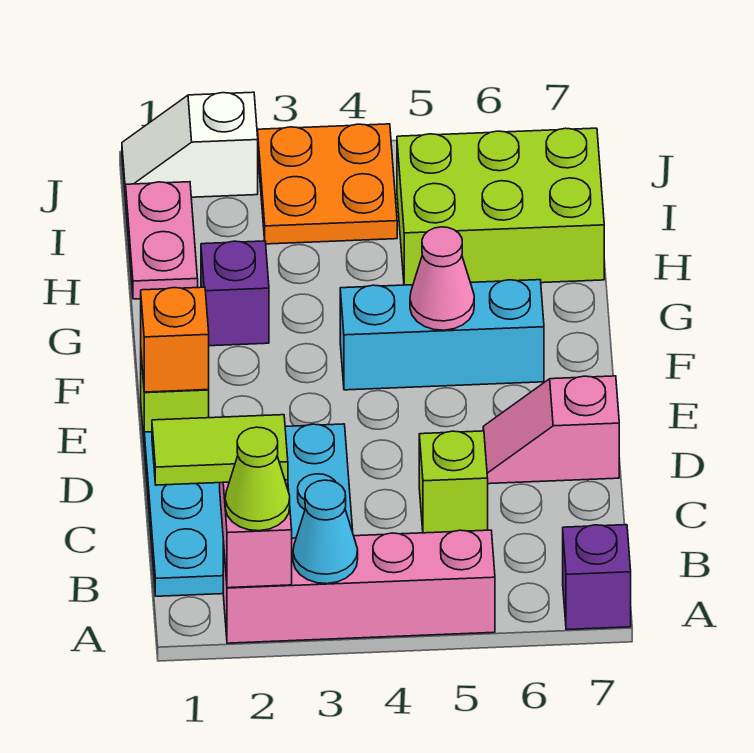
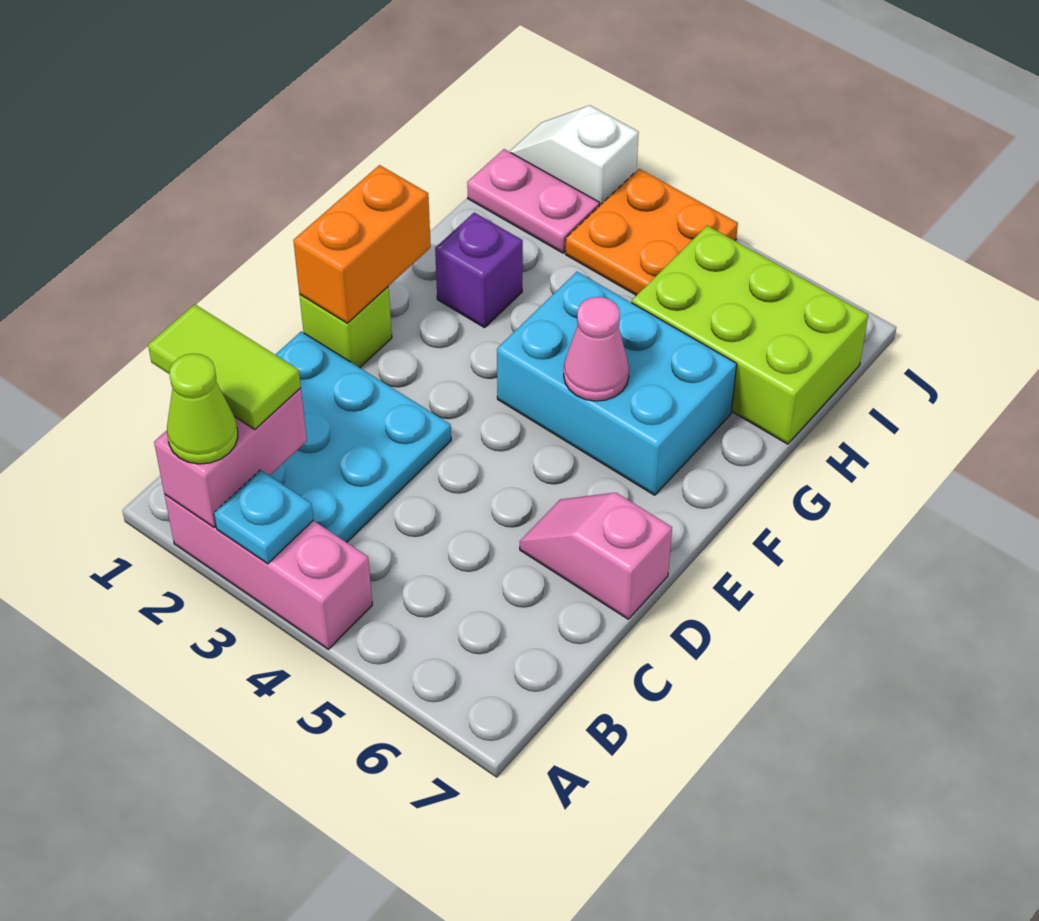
pink 1x4 brick [223,530,495,643] -> pink 1x3 brick [165,495,372,649]
cyan 1x1 cone [293,480,358,584] -> cyan 1x1 plate [214,470,313,564]
purple 1x1 brick [563,525,631,630] -> none
lime 1x1 brick [419,431,488,533] -> none
orange 1x1 brick [141,287,209,392] -> orange 1x2 brick [293,165,431,323]
cyan 1x3 brick [340,280,544,390] -> cyan 2x3 brick [497,272,737,495]
pink 1x2 plate [125,182,198,299] -> pink 1x2 plate turned to [467,149,600,253]

